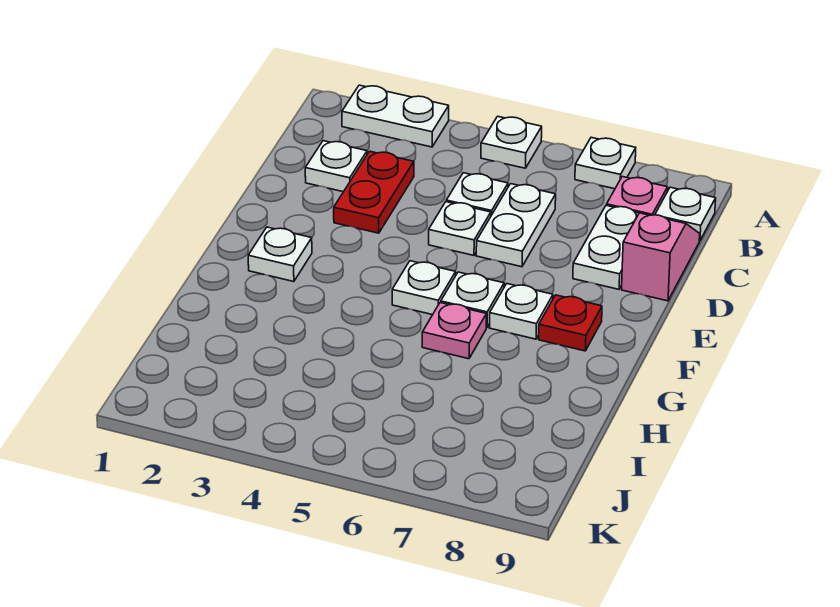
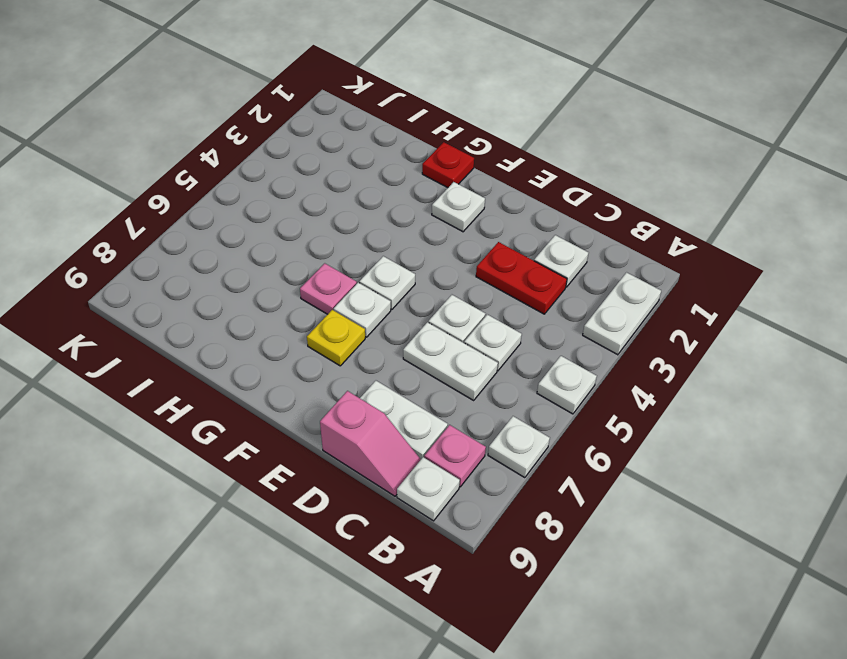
white 1x1 plate [489,284,553,339] -> yellow 1x1 plate [307,310,365,366]
red 1x1 plate [539,295,602,351] -> red 1x1 plate moved to [422,142,474,188]

